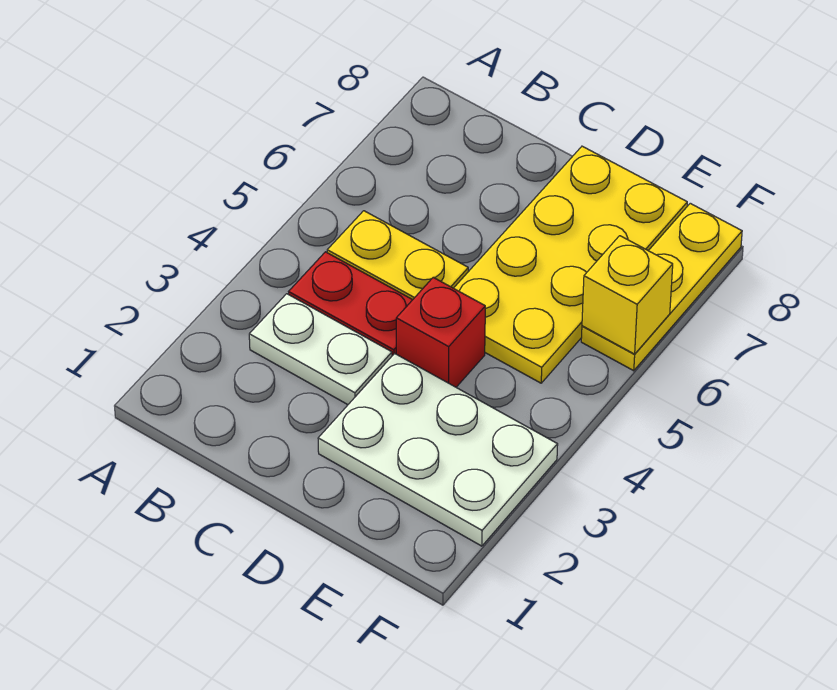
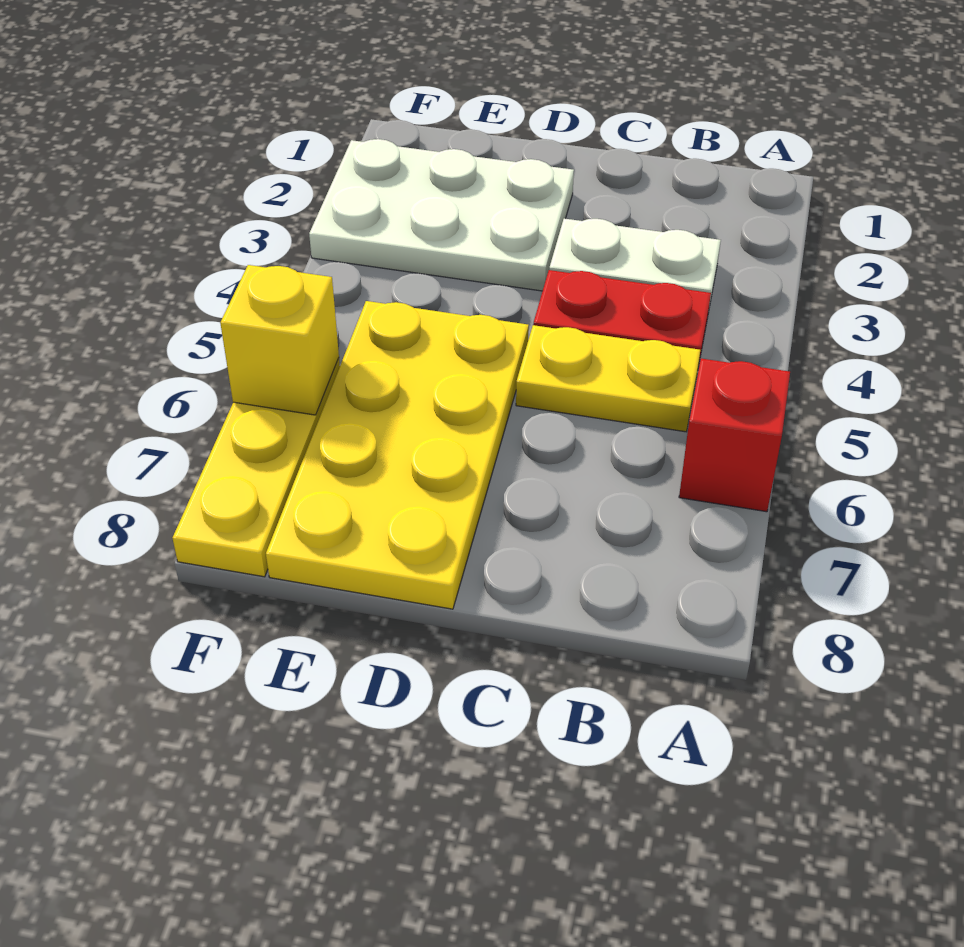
red 1x1 brick [396,277,485,387] -> red 1x1 brick moved to [679,359,790,512]

